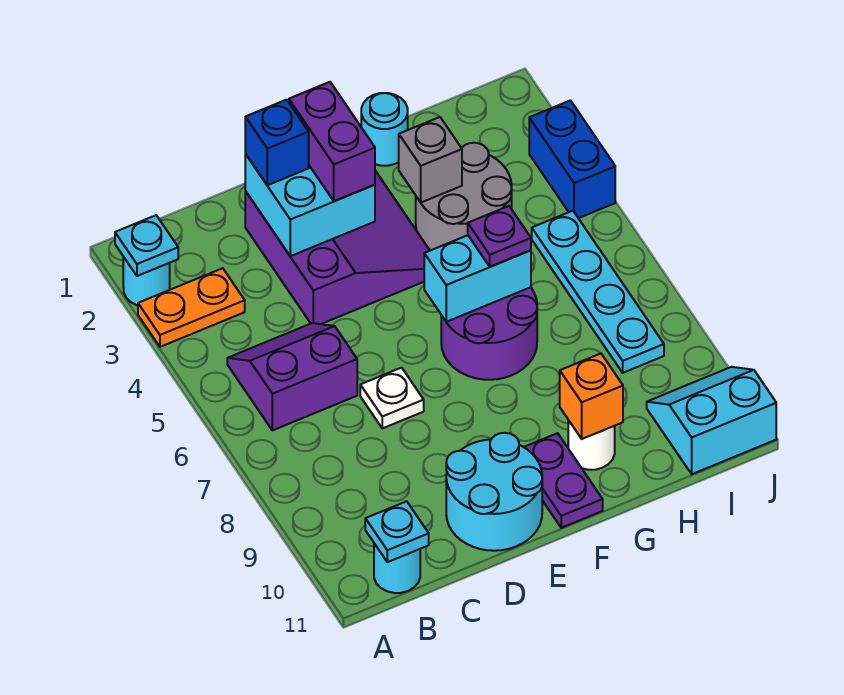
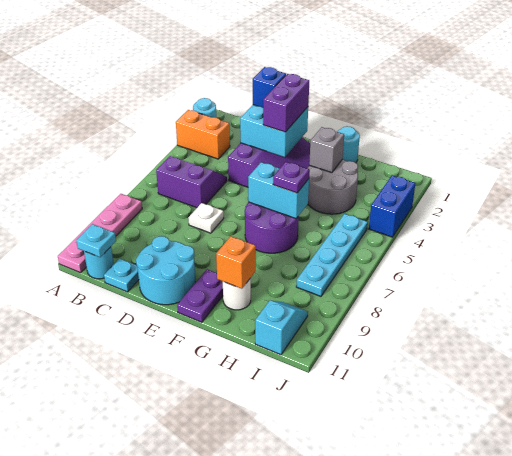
cyan 1x1 plate [115,215,178,276] -> cyan 1x1 plate moved to [104,258,139,292]
orange 1x2 plate [138,268,245,347] -> orange 1x2 brick [176,110,230,159]
none -> pink 1x4 plate [58,194,142,273]
cyan 2x2 slope [647,367,776,474] -> cyan 1x2 slope [255,301,308,355]

